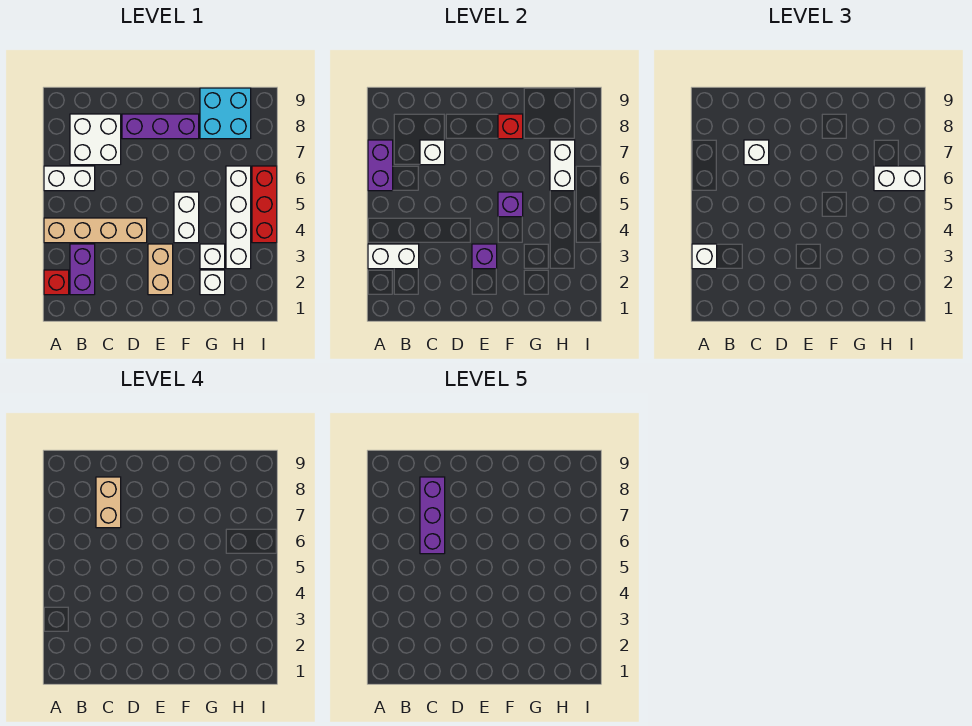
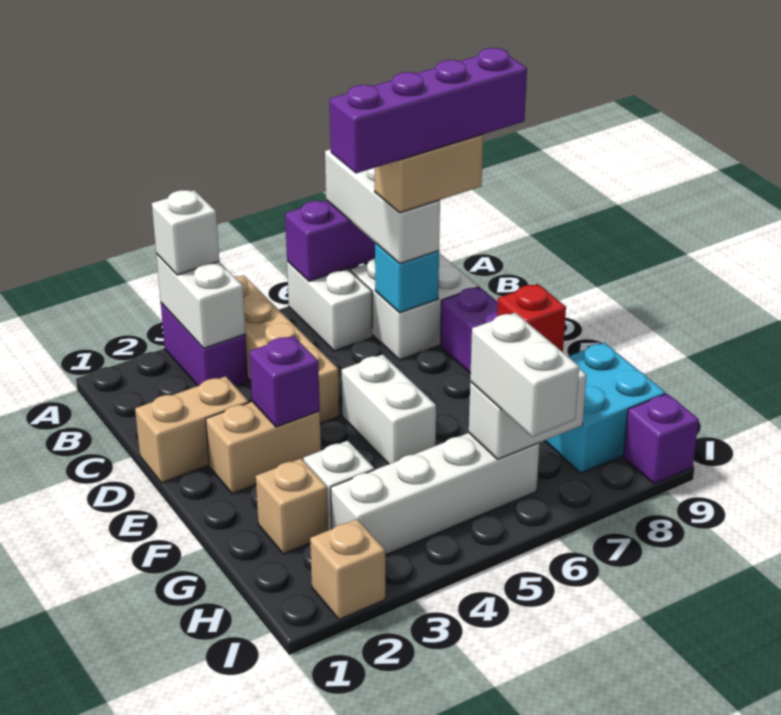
red 1x1 brick [44,270,69,295] -> none
purple 1x2 brick [70,244,95,295] -> purple 1x2 brick turned to [161,303,248,386]
purple 1x3 brick [420,477,445,554] -> purple 1x4 brick [330,48,527,173]
white 1x1 brick [420,140,445,165] -> cyan 1x1 brick [375,243,439,313]
white 1x1 brick [744,140,769,165] -> white 1x3 brick [325,149,440,264]
none -> tan 1x2 brick [135,376,249,483]
white 1x2 brick [174,192,199,243] -> white 1x2 brick turned to [342,354,436,464]
purple 1x1 brick [498,192,523,217] -> purple 1x1 brick moved to [623,394,699,484]
white 1x1 brick [200,270,225,295] -> tan 1x1 brick [256,459,328,554]
none -> tan 1x1 brick [310,519,385,620]
red 1x3 brick [252,166,277,243] -> none

